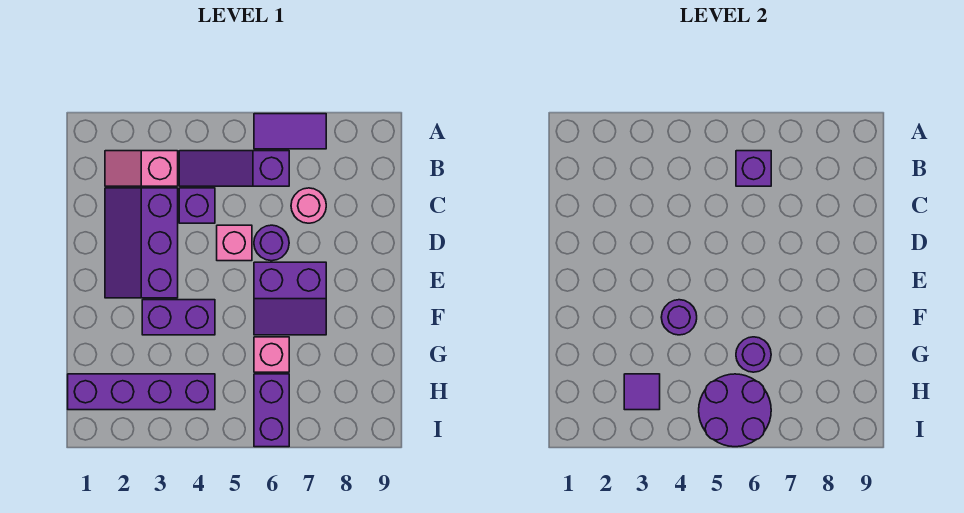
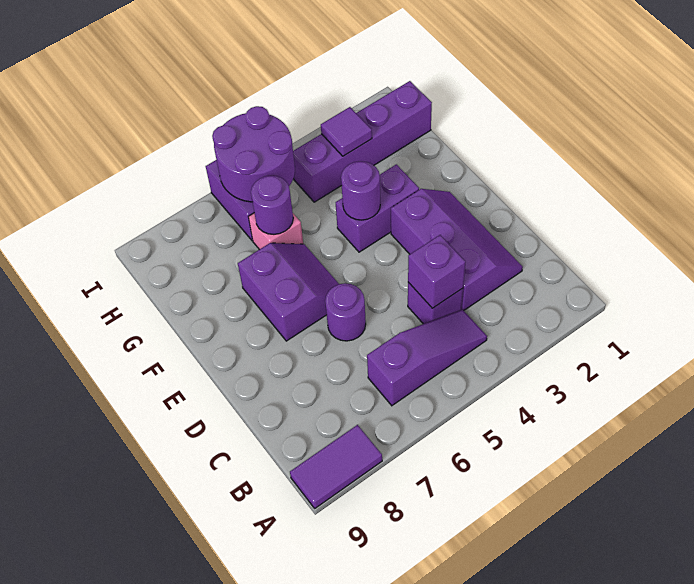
purple 1x2 tile [254,114,326,149] -> purple 1x2 tile moved to [290,425,382,508]
pink 1x2 slope [105,151,178,186] -> none
purple 1x1 brick [736,151,771,186] -> purple 1x1 brick moved to [408,235,465,308]
pink 1x1 round brick [291,188,326,223] -> none
pink 1x1 brick [217,225,252,261] -> none
purple 2x2 slope [254,262,326,335] -> purple 2x2 slope turned to [238,243,339,341]

